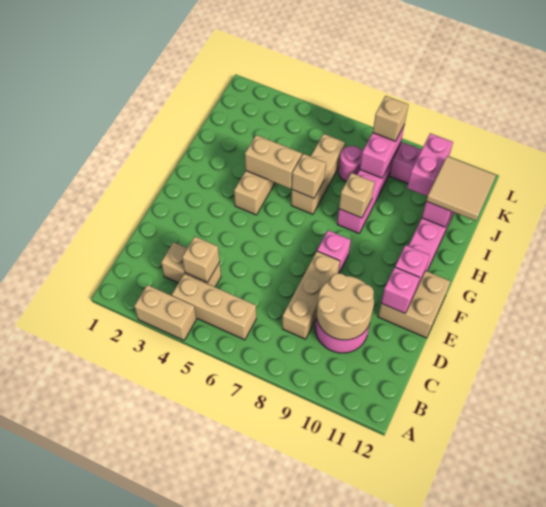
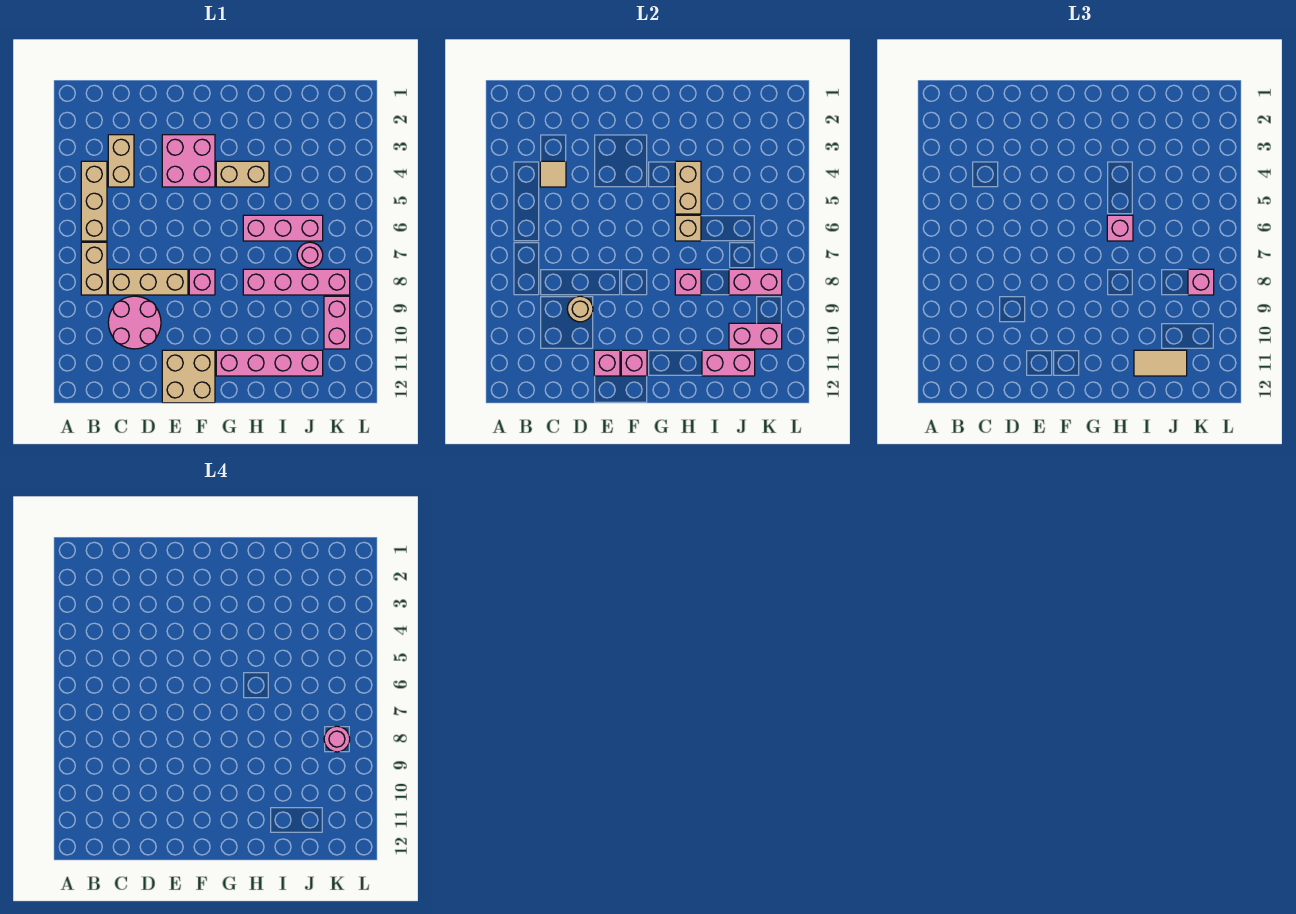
tan 1x2 brick [134,285,196,340] -> tan 1x2 brick moved to [81,242,107,295]
tan 1x1 brick [182,237,220,282] -> tan 1x1 tile [540,161,566,187]
tan 2x2 round brick [317,273,374,340] -> tan 1x1 round brick [567,296,593,322]
none -> pink 2x2 brick [162,135,215,187]
tan 1x3 brick [291,134,345,214] -> pink 1x3 brick [243,215,323,241]
none -> pink 1x1 brick [1107,215,1133,241]
tan 1x1 brick [339,173,374,218] -> pink 1x1 brick [675,269,701,295]
tan 2x2 tile [426,156,496,221] -> tan 1x2 tile [1134,350,1187,376]
tan 1x1 brick [373,96,408,141] -> pink 1x1 brick [1188,269,1214,295]
none -> pink 1x1 round brick [324,726,350,752]

